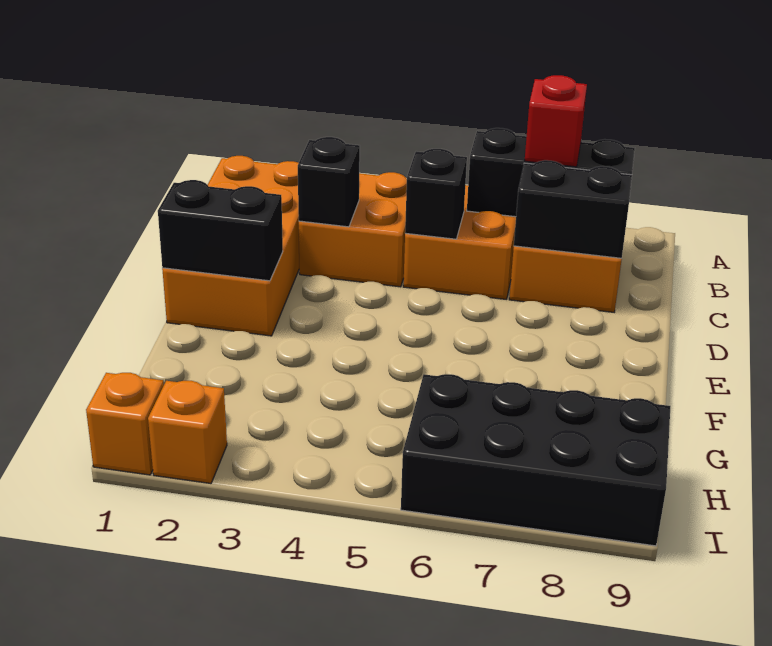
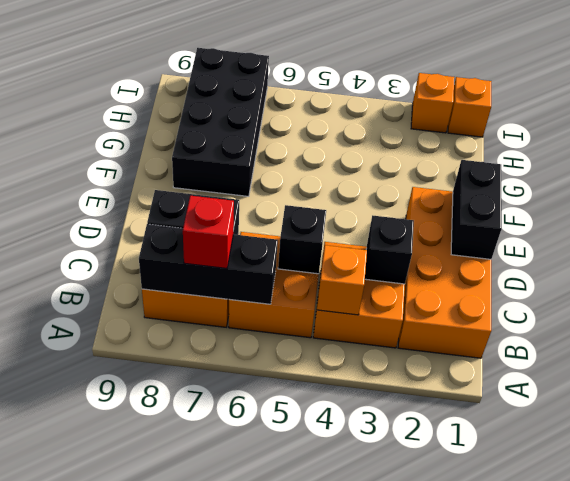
none -> orange 1x1 brick [317,245,367,315]
black 1x2 brick [158,180,283,281] -> black 1x2 brick turned to [451,160,502,259]
black 2x4 brick [401,374,670,546] -> black 2x4 brick turned to [172,48,269,196]

